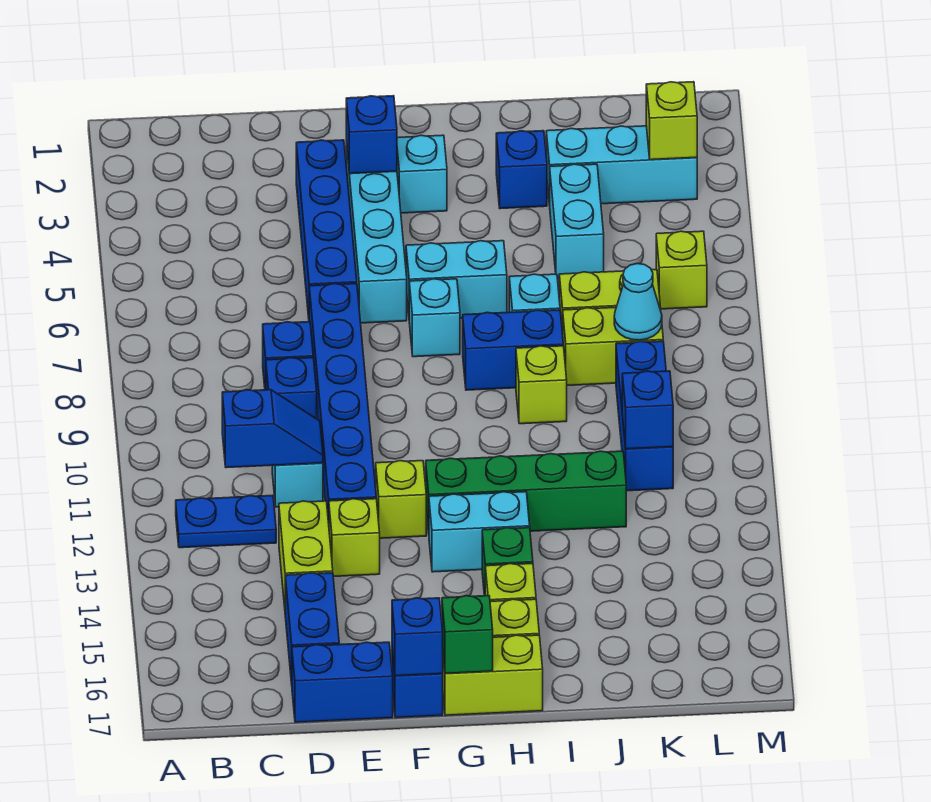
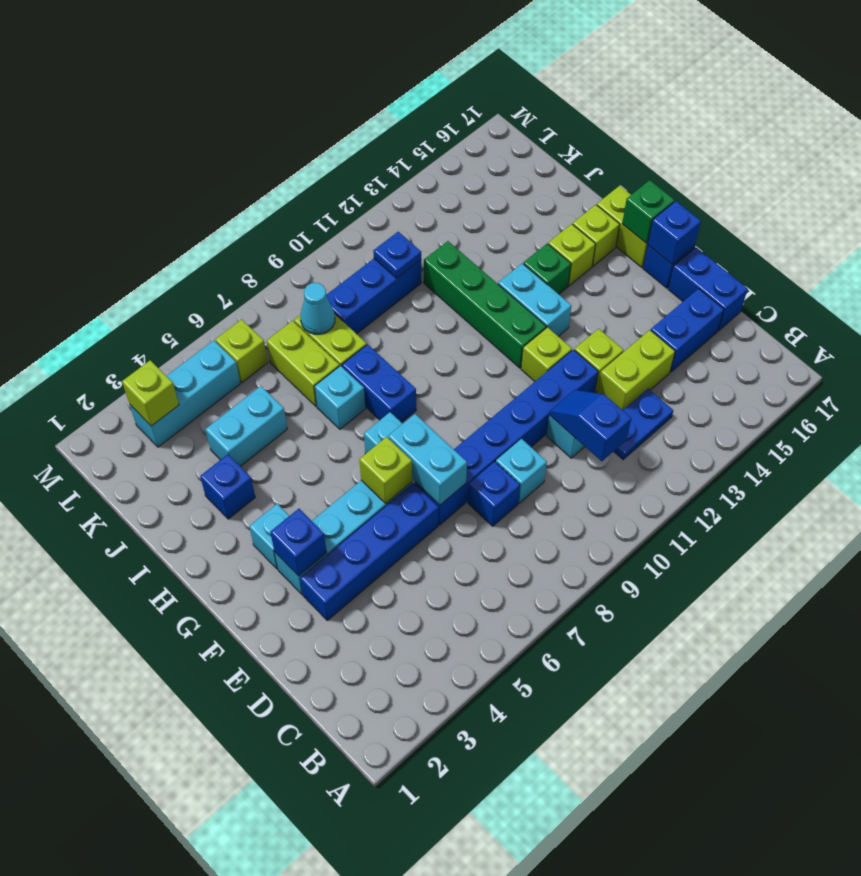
blue 1x2 plate [176,495,276,548] -> blue 1x2 plate turned to [614,389,673,460]
blue 1x1 brick [266,358,317,419] -> cyan 1x1 brick [496,439,547,503]
cyan 1x2 brick [406,241,507,318] -> cyan 1x2 brick moved to [388,414,467,505]
lime 1x1 brick [516,346,567,424] -> lime 1x1 brick moved to [359,437,412,504]
cyan 1x3 brick [546,126,697,206] -> cyan 1x3 brick turned to [130,340,241,447]
blue 1x1 brick [622,371,673,449] -> blue 1x1 plate [373,232,421,278]

